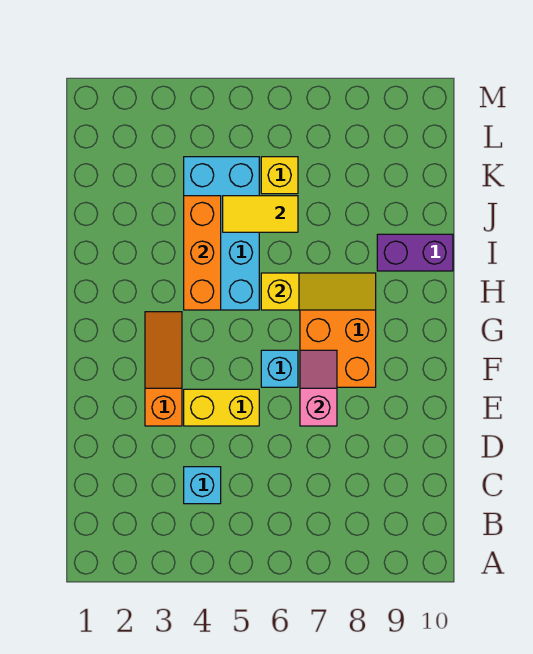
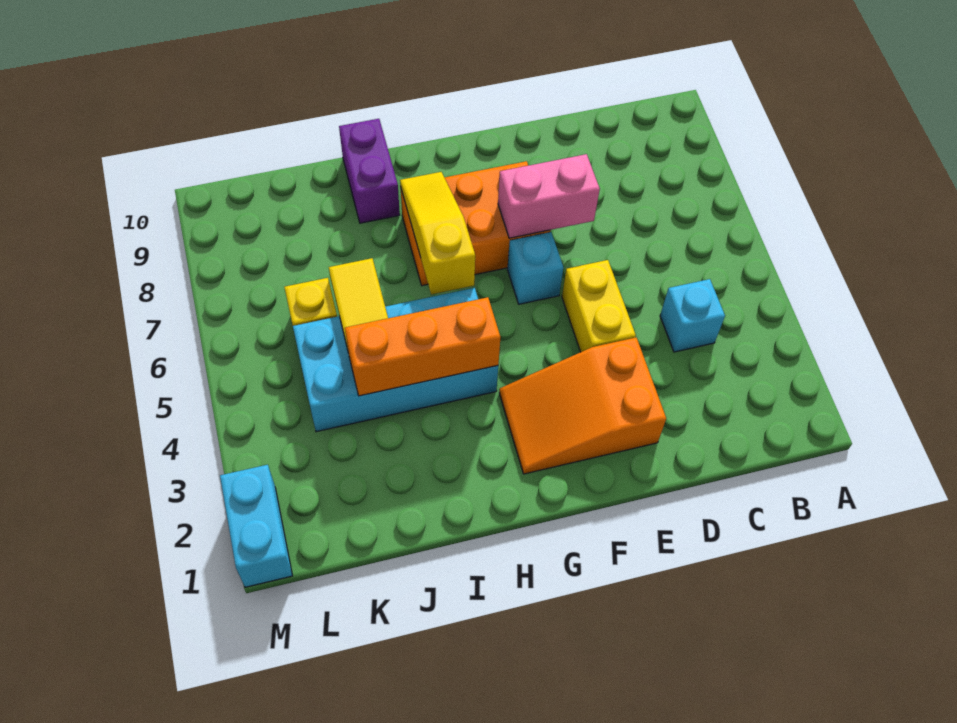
orange 1x3 slope [145,312,182,426] -> orange 2x3 slope [499,338,666,474]
pink 1x2 slope [300,350,337,426] -> pink 1x2 brick [498,154,600,238]
none -> cyan 1x2 brick [220,465,292,587]

